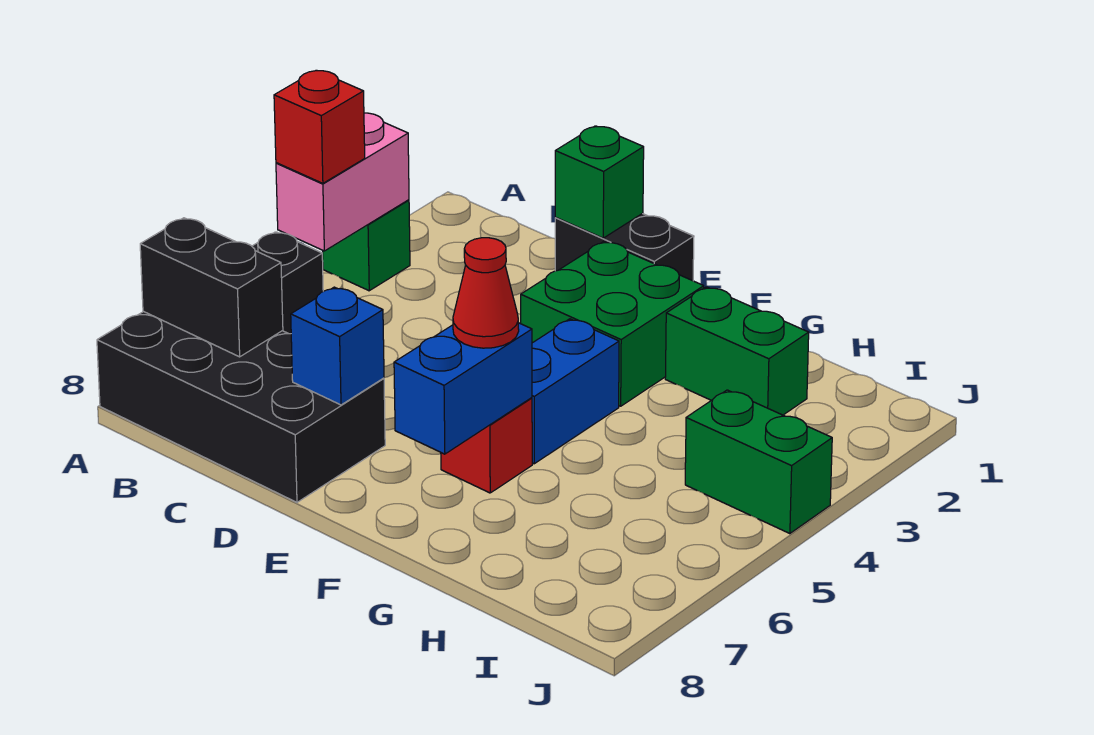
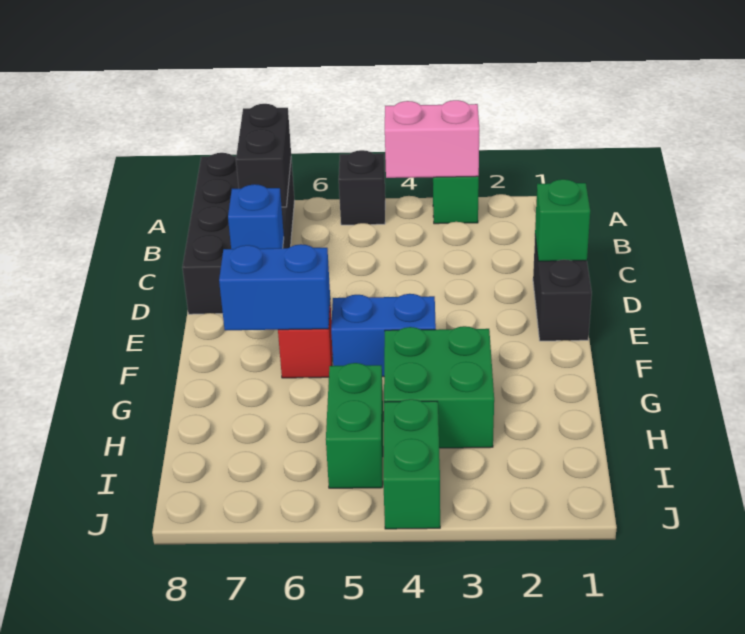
red 1x1 brick [274,70,365,183] -> none
green 2x2 brick [521,241,704,406] -> green 2x2 brick moved to [384,326,494,448]
red 1x1 cone [453,238,519,348] -> none
green 1x2 brick [665,287,809,415] -> green 1x2 brick moved to [326,363,383,488]

